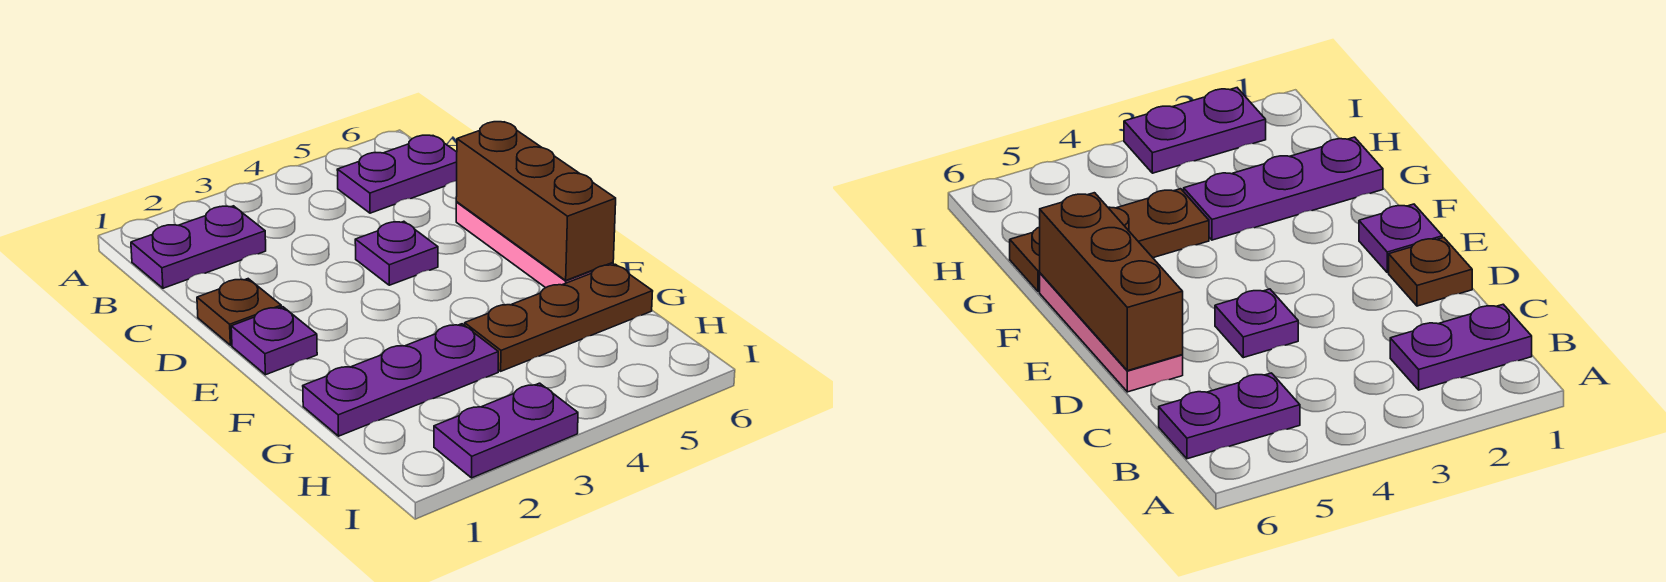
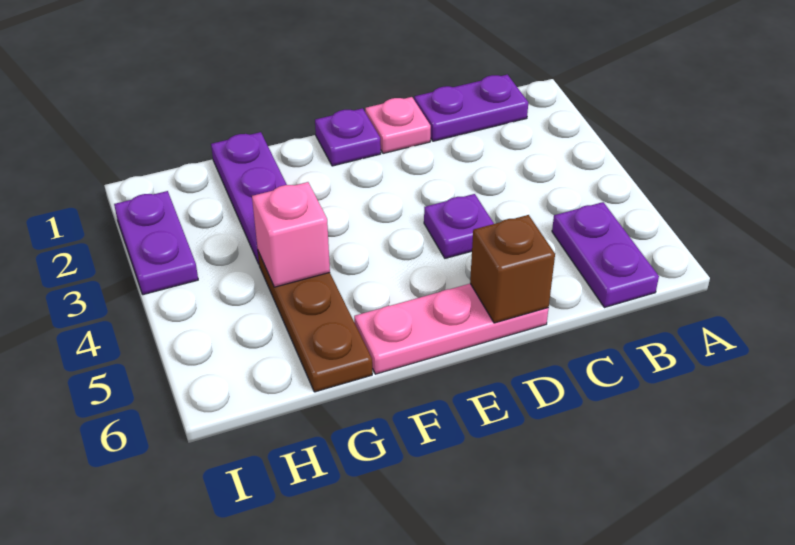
purple 1x2 plate [131,206,266,288] -> purple 1x2 plate turned to [414,75,528,141]
brown 1x1 plate [197,279,281,345] -> pink 1x1 plate [365,97,431,154]
brown 1x3 brick [456,122,616,280] -> brown 1x1 brick [470,215,555,323]
none -> pink 1x1 brick [252,182,330,287]

